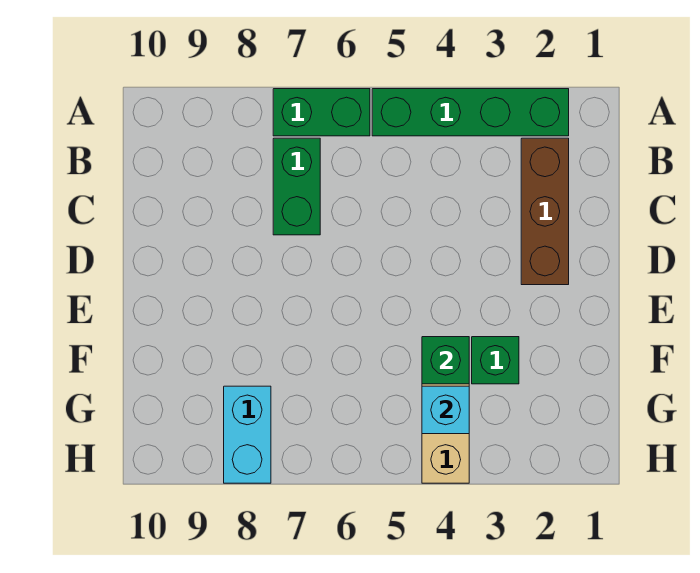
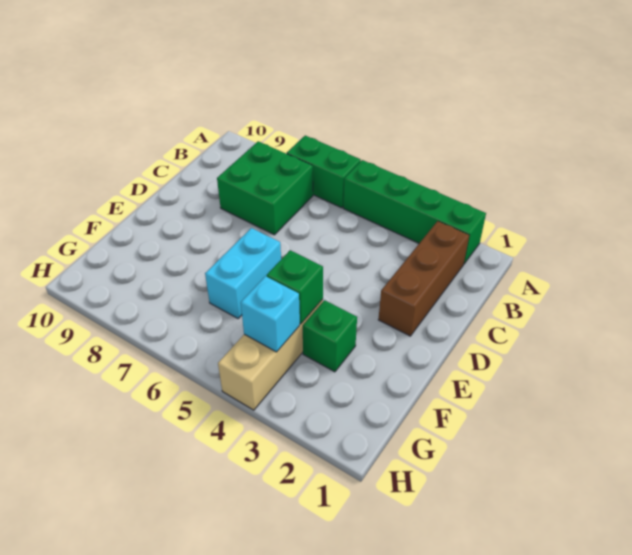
green 1x2 brick [273,138,320,235] -> green 2x2 brick [217,141,313,235]
cyan 1x2 brick [224,386,271,483] -> cyan 1x2 brick moved to [205,228,281,318]

